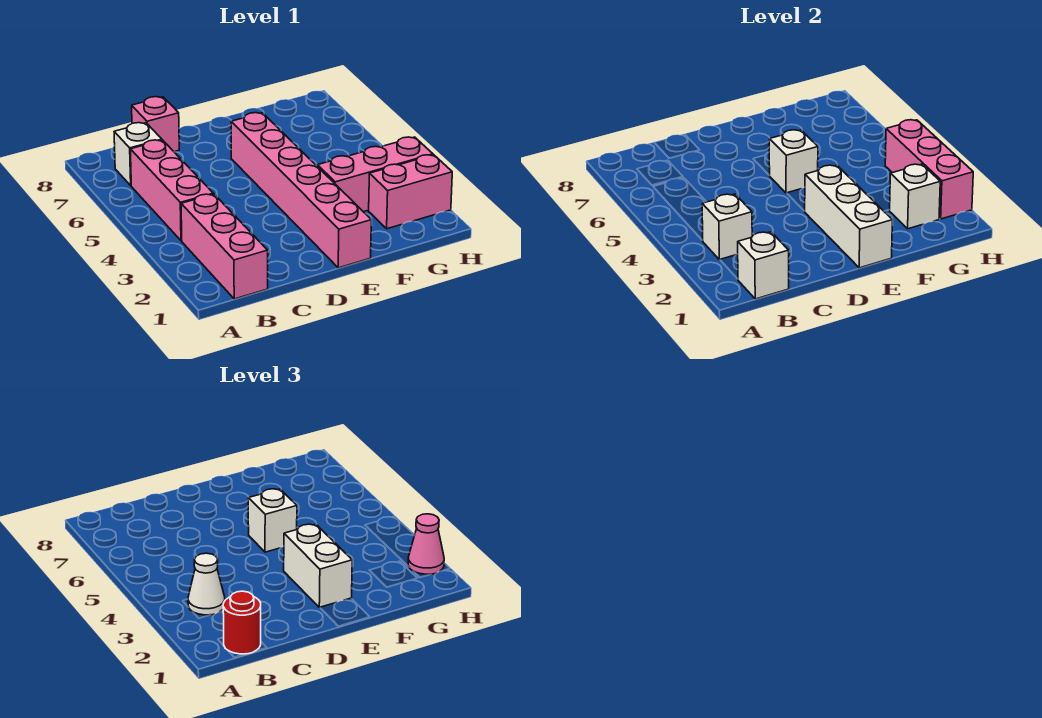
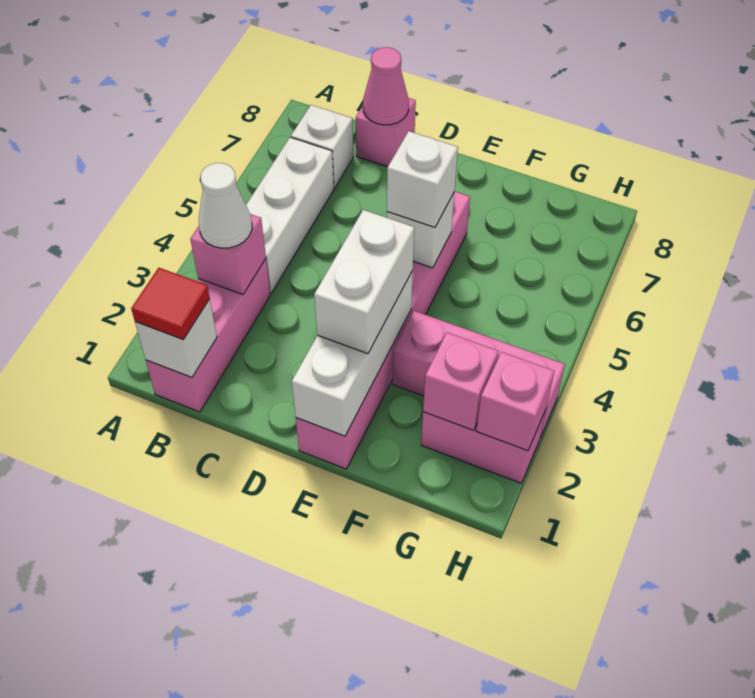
red 1x1 round brick [223,591,261,654] -> red 1x1 tile [131,268,210,340]
white 1x1 brick [702,194,752,260] -> pink 1x1 brick [190,214,266,295]
pink 1x3 brick [130,140,213,241] -> white 1x3 brick [246,137,334,293]
white 1x1 brick [890,164,940,229] -> pink 1x1 brick [423,333,498,431]
pink 1x3 brick [885,120,973,219] -> pink 1x1 brick [476,352,554,451]
pink 1x1 cone [408,514,444,574] -> pink 1x1 cone moved to [363,47,409,125]

